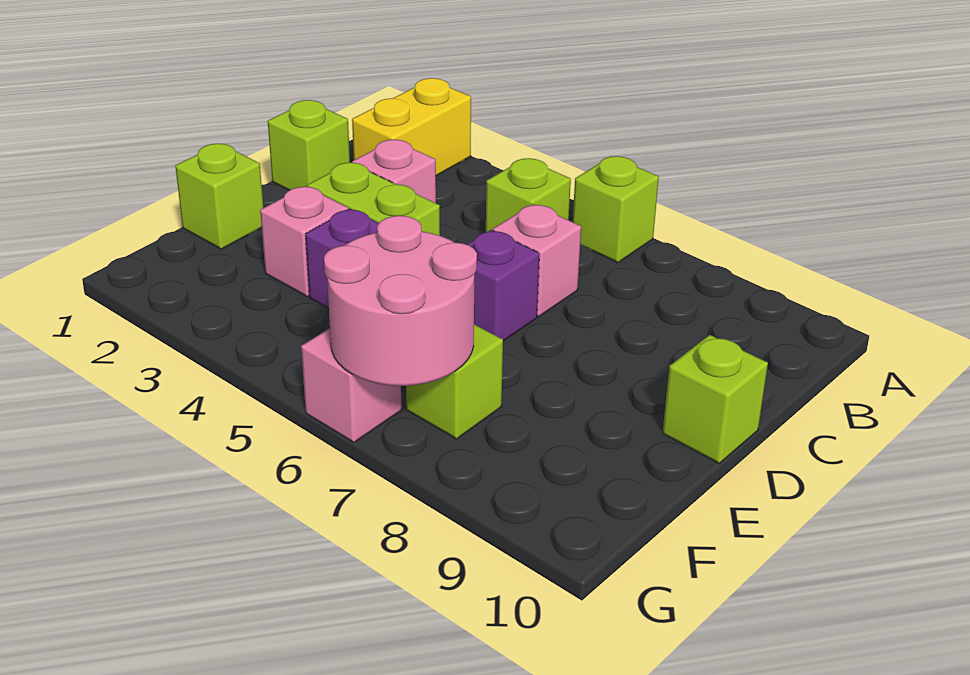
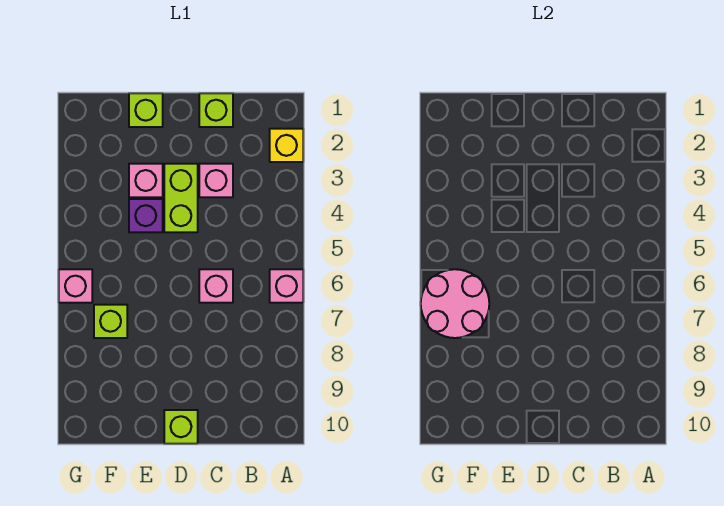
yellow 1x2 brick [352,78,471,176] -> yellow 1x1 brick [270,129,303,162]
lime 1x1 brick [573,156,659,263] -> pink 1x1 brick [270,269,303,303]
lime 1x1 brick [486,158,571,232] -> none
purple 1x1 brick [467,230,539,341] -> none

